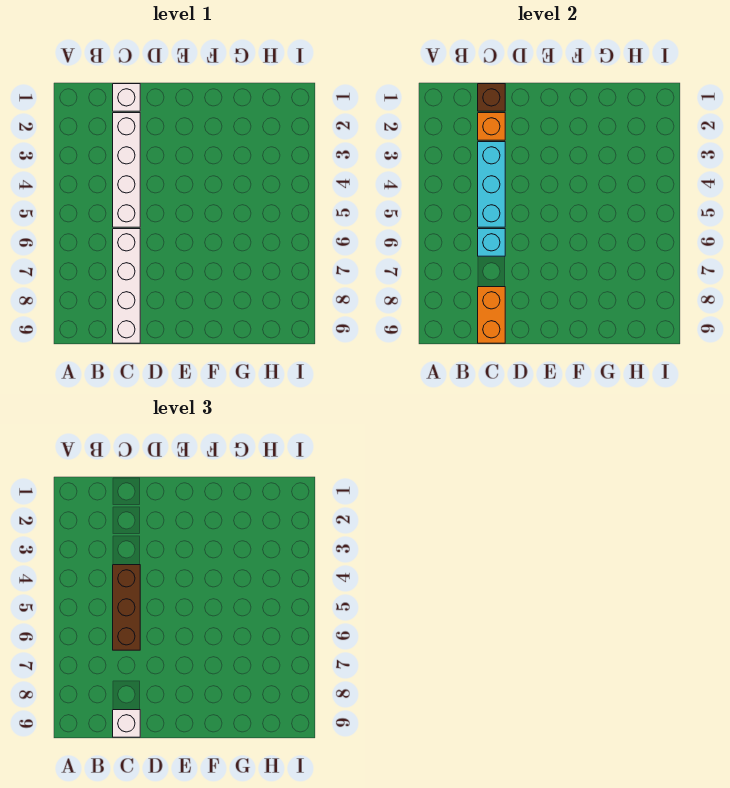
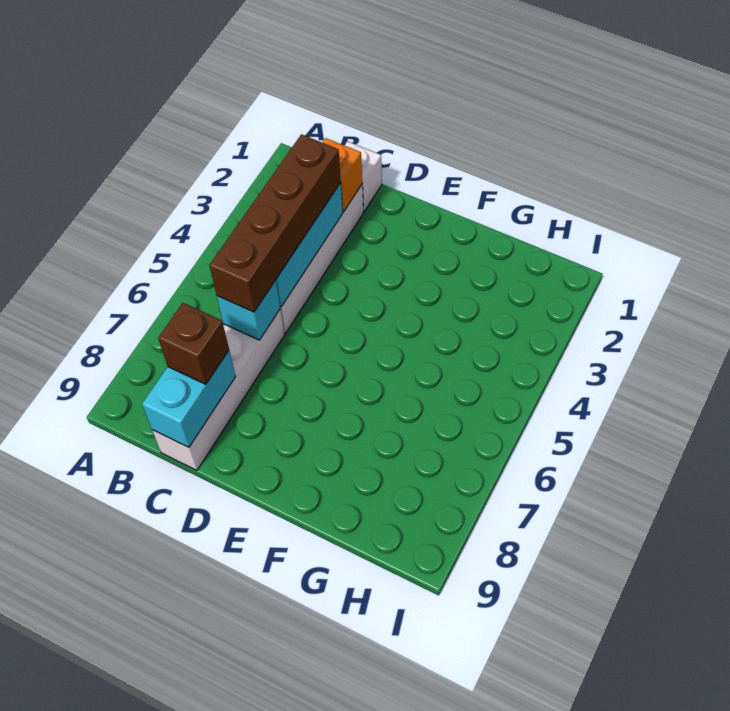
brown 1x1 brick [478,84,505,111] -> brown 1x1 brick moved to [158,303,229,384]
brown 1x3 brick [113,565,140,650] -> brown 1x4 brick [209,134,341,312]
orange 1x2 brick [478,287,505,343] -> cyan 1x2 brick [142,351,236,447]
white 1x1 brick [113,710,140,737] -> none

